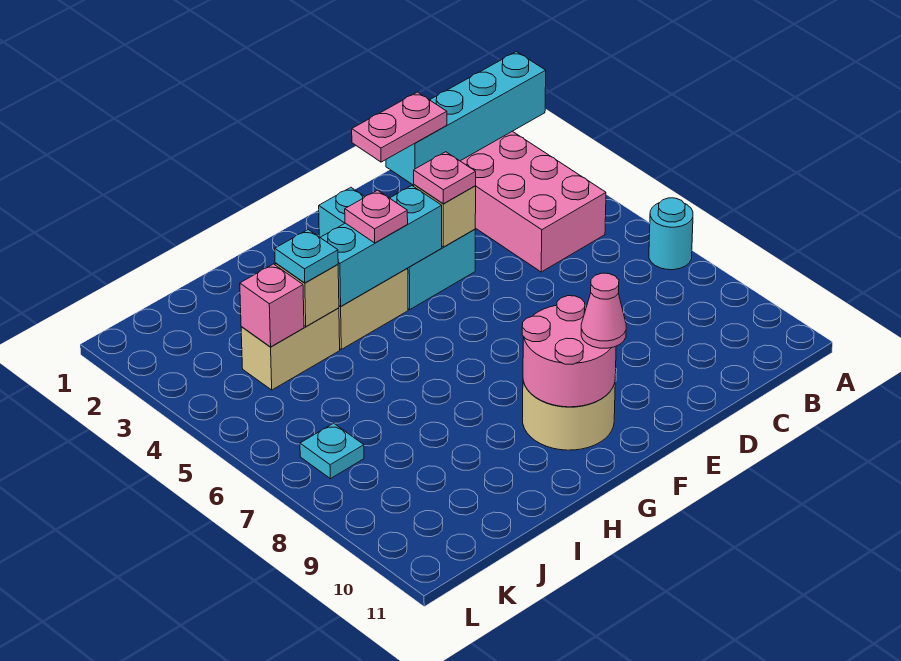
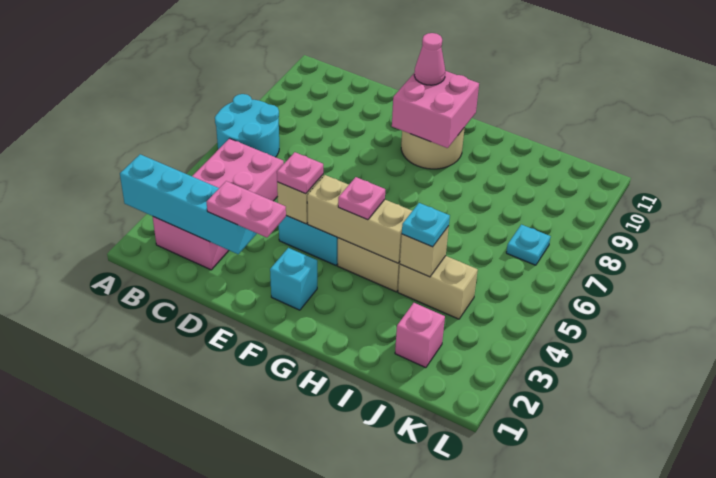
cyan 1x1 round brick [649,198,693,270] -> cyan 2x2 round brick [215,94,279,157]
cyan 1x3 brick [320,186,442,307] -> tan 1x3 brick [307,175,412,263]
pink 2x2 round brick [522,296,616,407] -> pink 2x2 brick [392,71,479,148]
pink 1x1 brick [240,264,304,347] -> pink 1x1 brick moved to [395,303,445,368]

